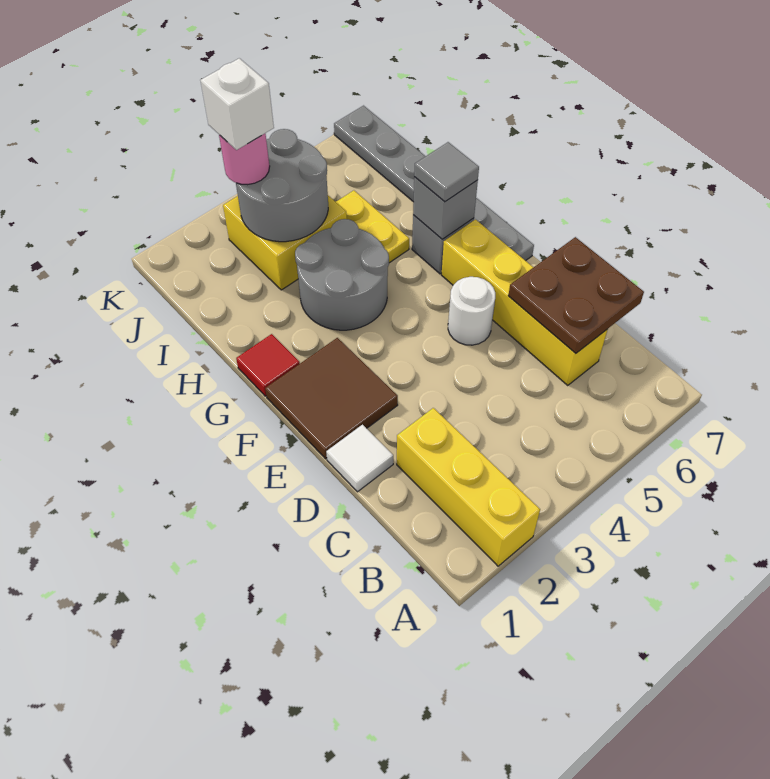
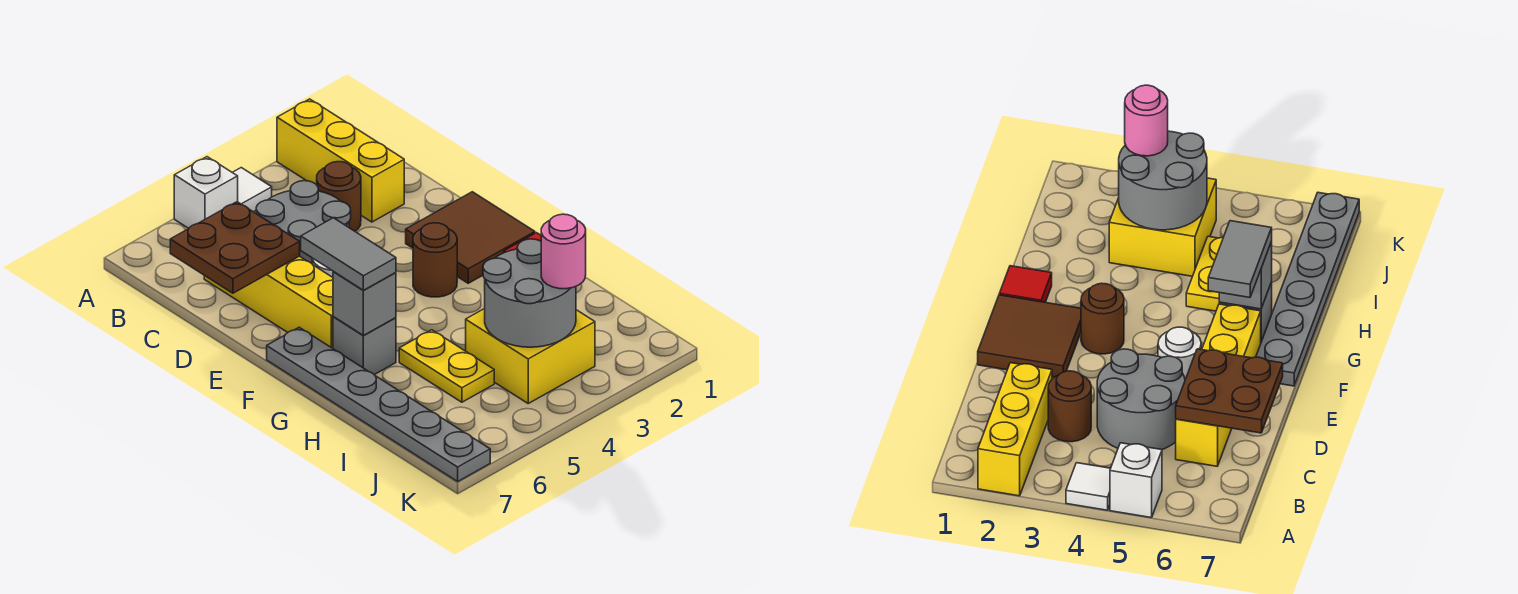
none -> brown 1x1 round brick [317,162,361,231]
white 1x1 tile [326,425,393,492] -> white 1x1 tile moved to [232,168,272,212]
none -> brown 1x1 round brick [413,223,457,297]
grey 2x2 round brick [295,219,389,330] -> grey 2x2 round brick moved to [256,181,351,263]
grey 1x1 tile [414,142,479,202] -> grey 1x2 tile [301,218,396,291]
white 1x1 brick [200,58,274,150] -> white 1x1 brick moved to [174,157,238,229]

